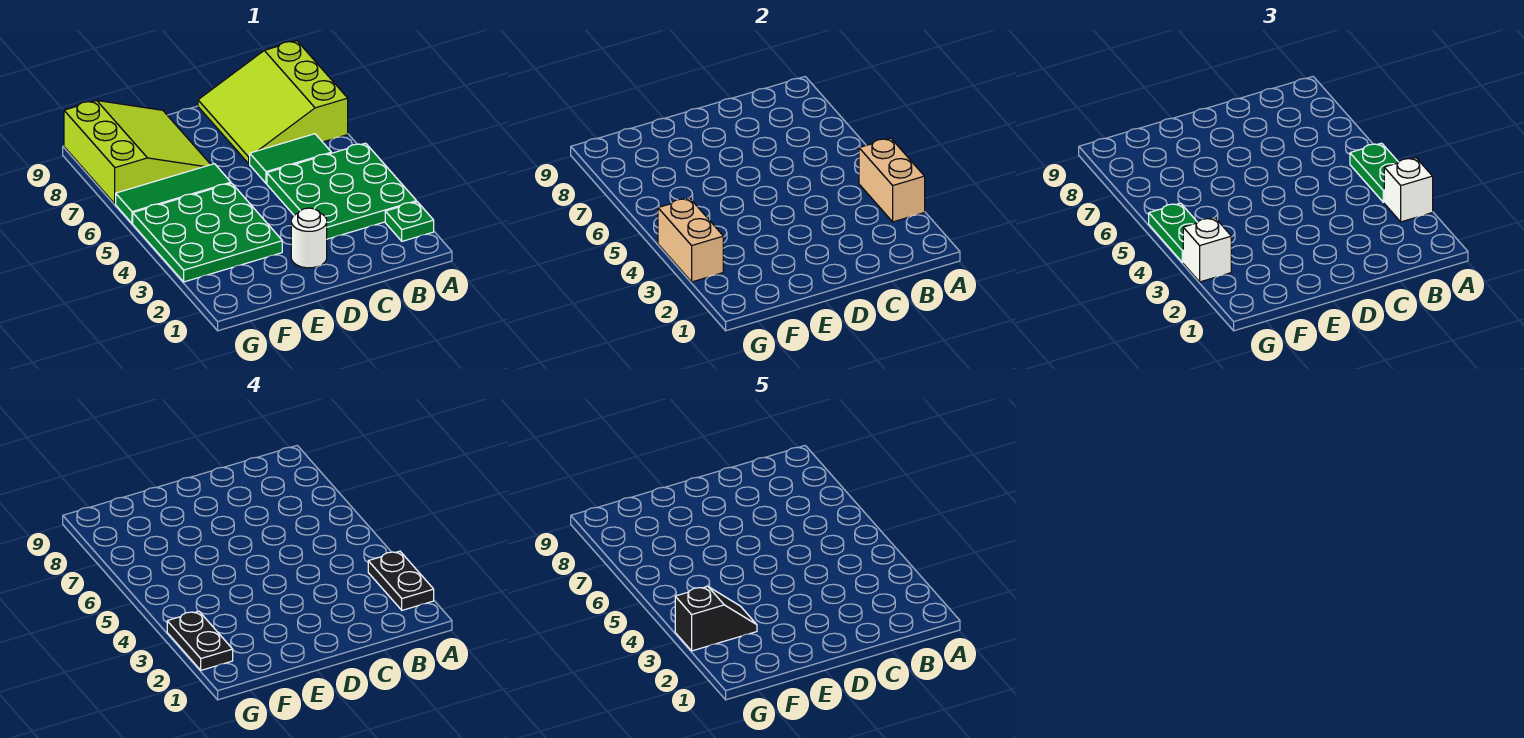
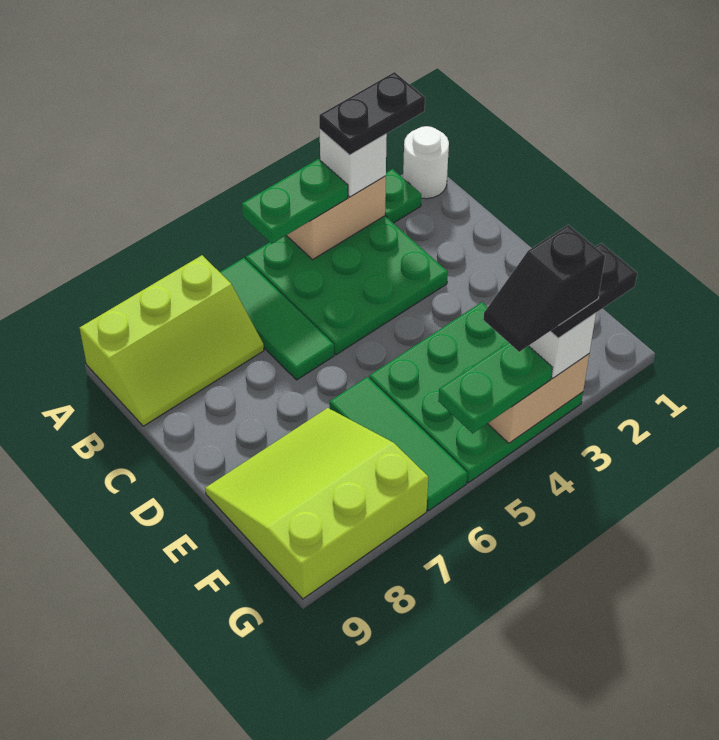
lime 3x3 slope [198,41,348,164] -> lime 2x3 slope [80,255,264,426]
green 1x2 tile [250,134,331,183] -> green 1x3 tile [220,258,334,380]
white 1x1 round brick [291,208,327,268] -> white 1x1 round brick moved to [403,126,449,199]
black 1x2 slope [675,586,757,651] -> black 1x2 slope turned to [483,225,605,352]

